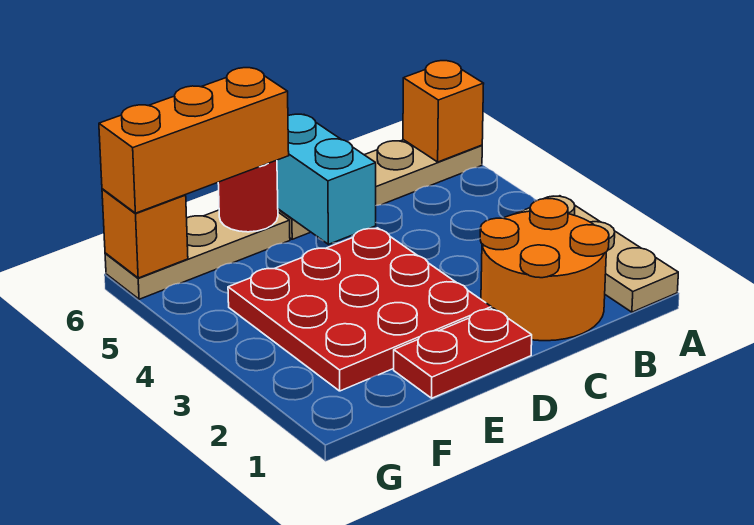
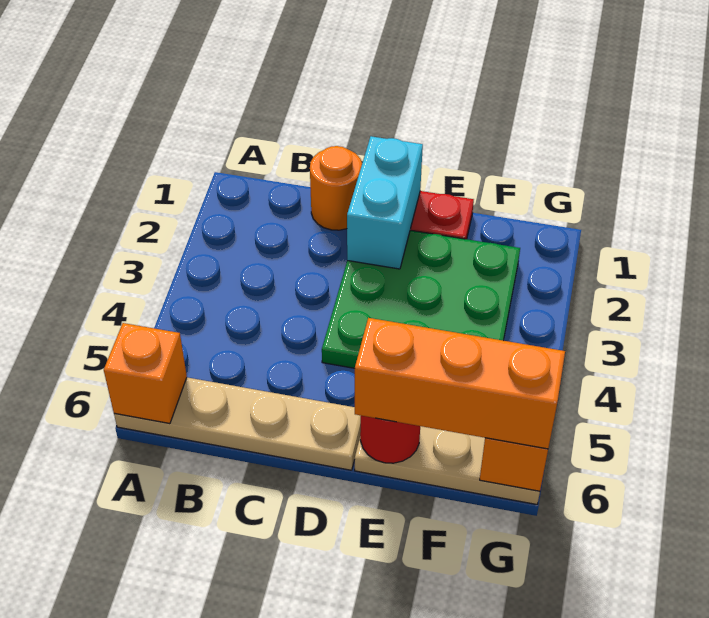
tan 1x3 plate [516,196,678,312] -> none
orange 2x2 round brick [480,198,609,341] -> orange 1x1 round brick [310,146,362,230]
red 3x3 plate [228,228,491,391] -> green 3x3 plate [322,230,520,368]
cyan 1x2 brick [277,114,376,244] -> cyan 1x2 brick moved to [347,136,423,269]

